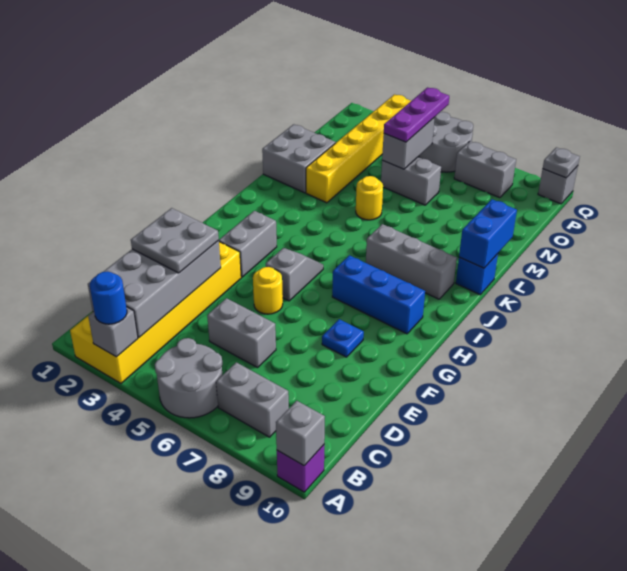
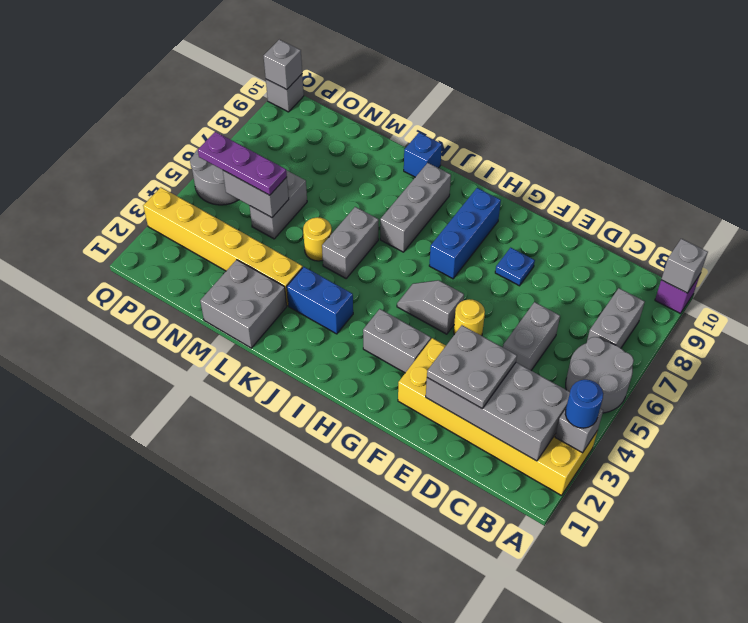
blue 1x2 brick [459,199,517,268] -> blue 1x2 brick moved to [287,267,353,334]
grey 1x2 brick [454,141,516,198] -> grey 1x2 brick moved to [322,207,379,278]
grey 1x1 plate [543,147,580,178] -> grey 1x1 brick [264,40,302,90]

